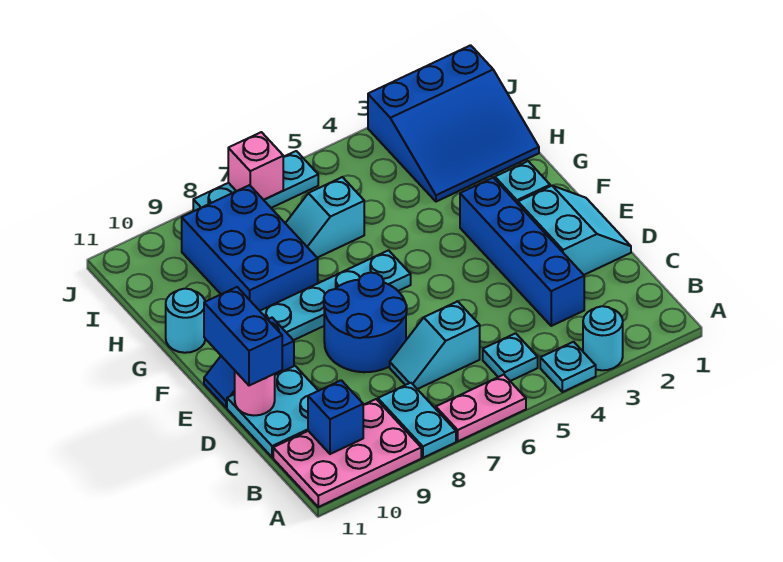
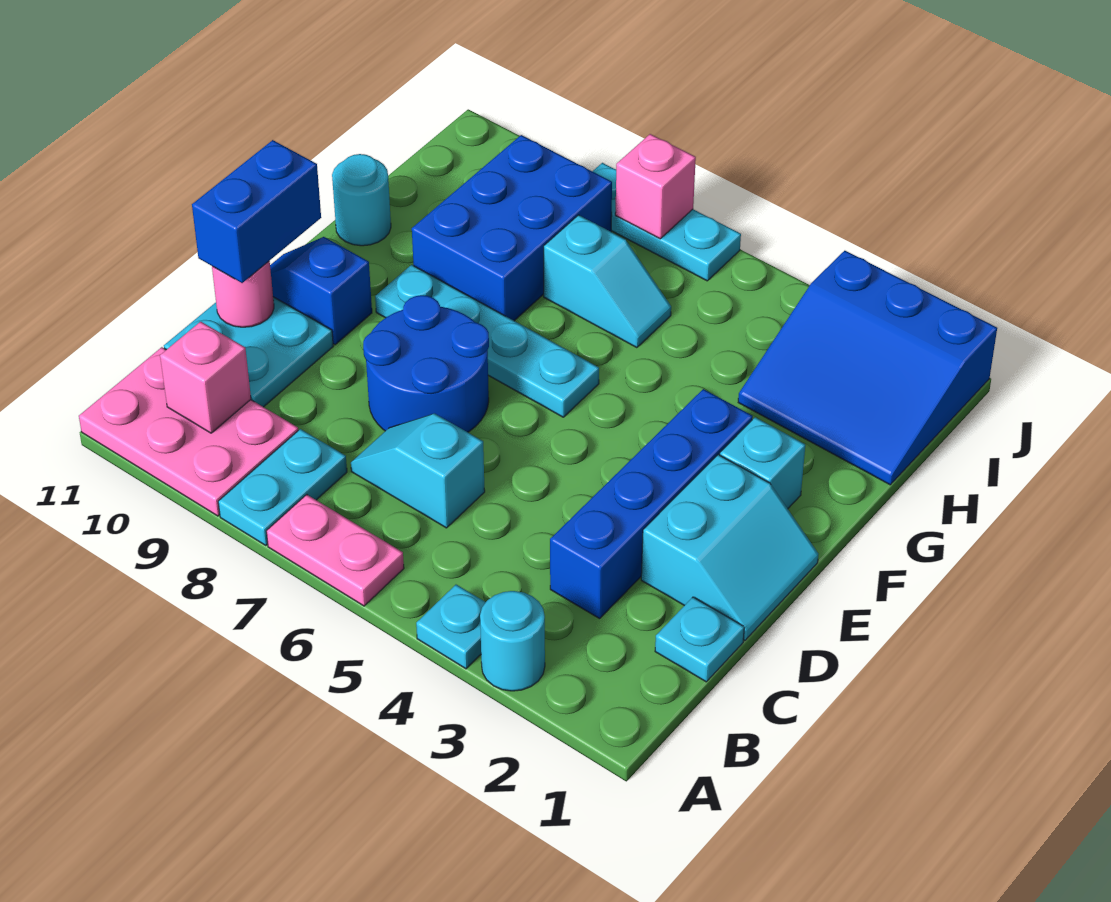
cyan 1x1 plate [483,333,538,381] -> cyan 1x1 plate moved to [655,597,744,682]
blue 1x1 brick [308,380,363,454] -> pink 1x1 brick [160,322,251,433]
cyan 1x2 slope [285,177,364,258] -> cyan 1x2 slope turned to [544,215,671,348]

